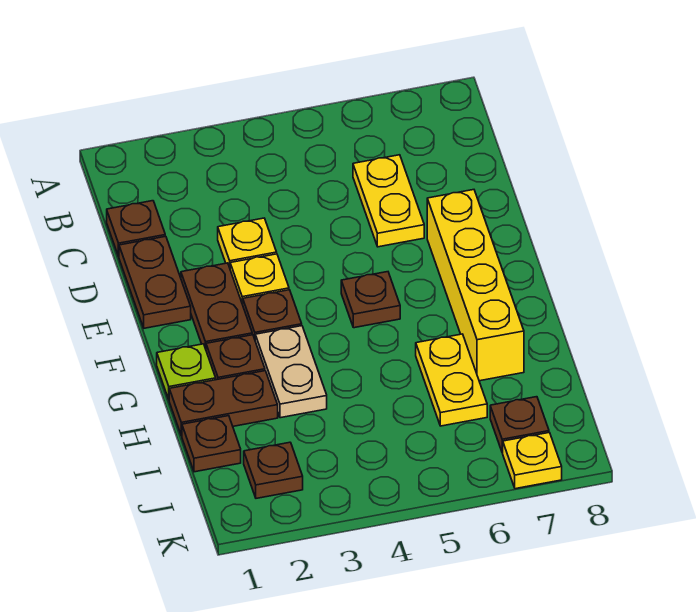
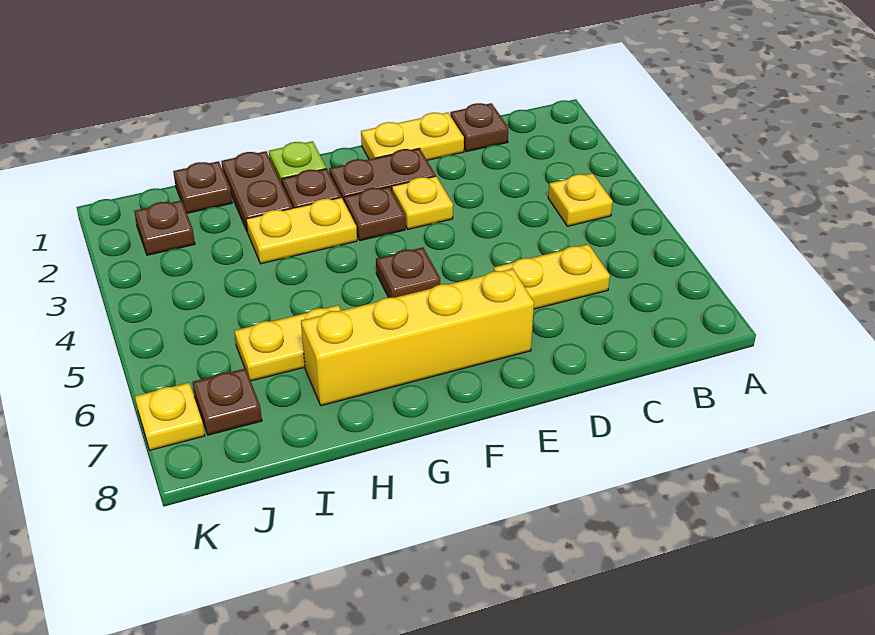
brown 1x2 plate [119,236,191,328] -> yellow 1x2 plate [361,113,464,160]
yellow 1x1 plate [218,218,277,267] -> yellow 1x1 plate moved to [548,173,613,226]
tan 1x2 plate [255,326,327,418] -> yellow 1x2 plate [246,197,357,264]

